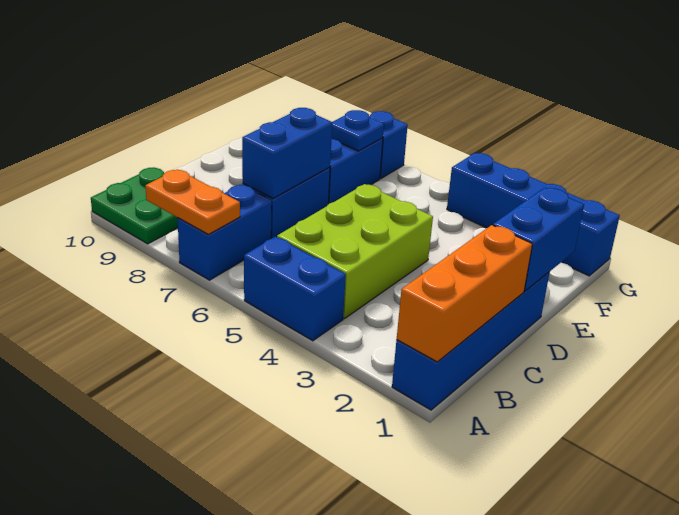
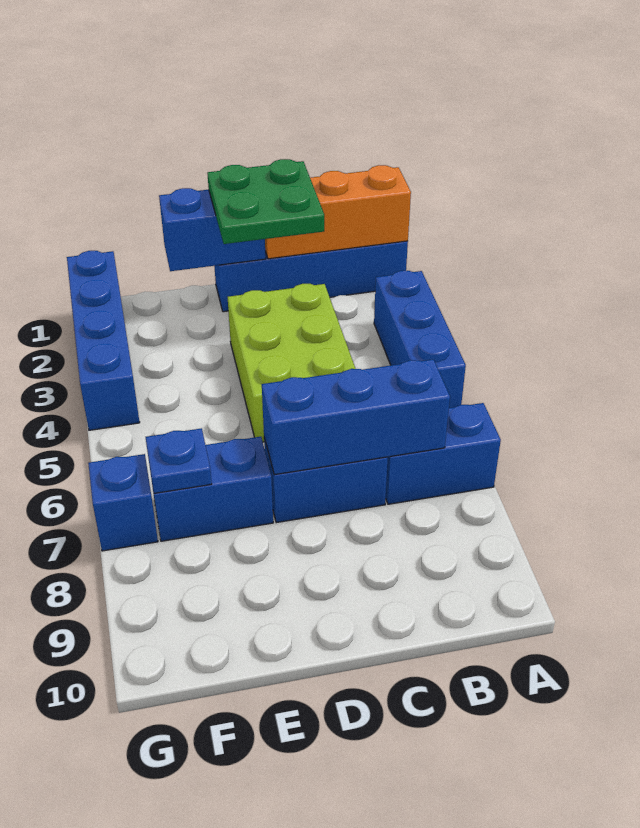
blue 1x2 brick [244,237,346,341] -> blue 1x3 brick [374,271,466,408]
orange 1x2 plate [145,169,240,234] -> none
green 2x2 plate [91,167,178,244] -> green 2x2 plate moved to [207,159,324,244]
lime 2x3 brick [277,184,433,319] -> lime 2x3 brick turned to [228,284,356,442]
blue 1x2 brick [242,108,332,199] -> blue 1x3 brick [262,359,450,475]

